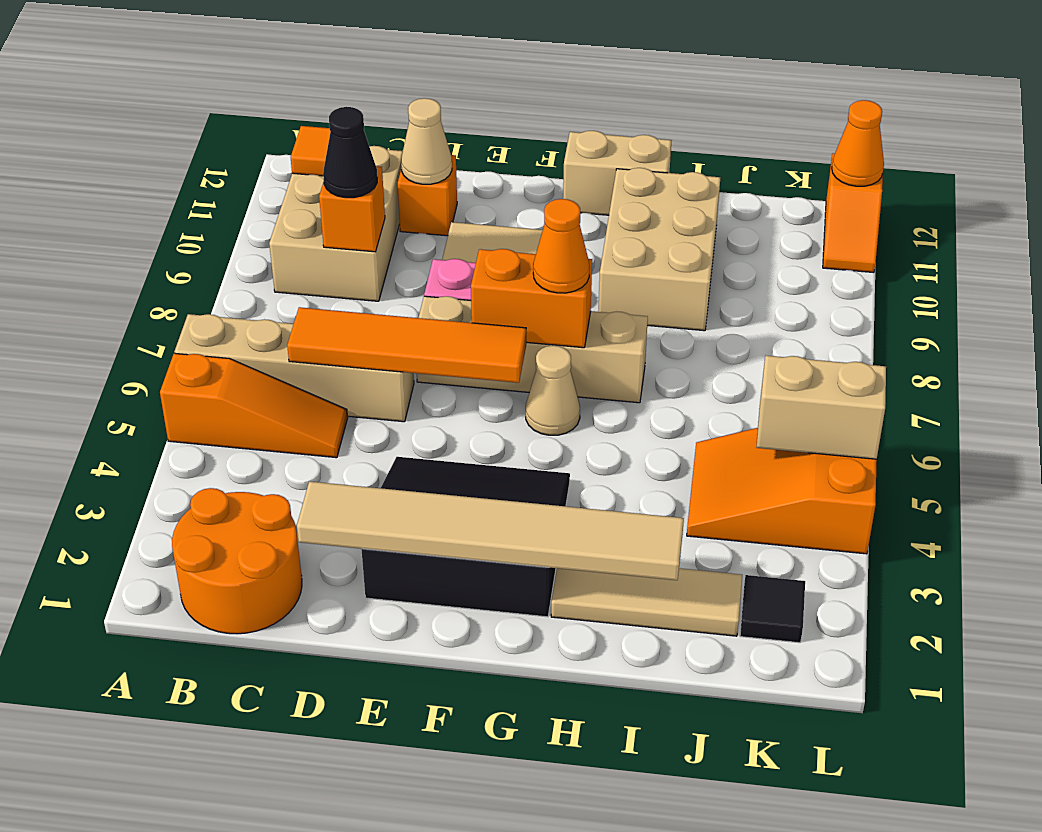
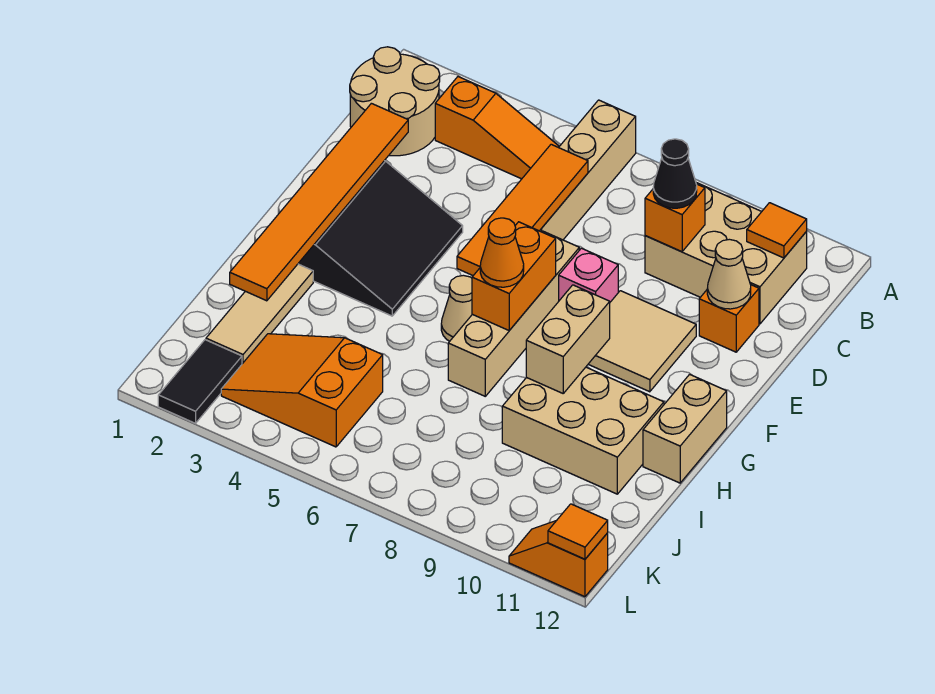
orange 1x3 slope [160,353,348,458] -> orange 1x3 slope turned to [435,77,559,179]
orange 2x2 round brick [172,488,302,634] -> tan 2x2 round brick [350,47,440,156]
tan 1x6 tile [297,481,684,580] -> orange 1x6 tile [230,103,408,301]
orange 2x3 slope [687,428,877,554] -> orange 2x3 slope turned to [221,334,383,447]
black 1x1 tile [740,575,805,643] -> black 1x2 tile [158,340,242,423]
tan 1x2 brick [756,356,886,459] -> tan 1x2 brick moved to [526,285,610,393]
orange 1x1 cone [832,100,884,186] -> orange 1x1 tile [548,504,608,559]

